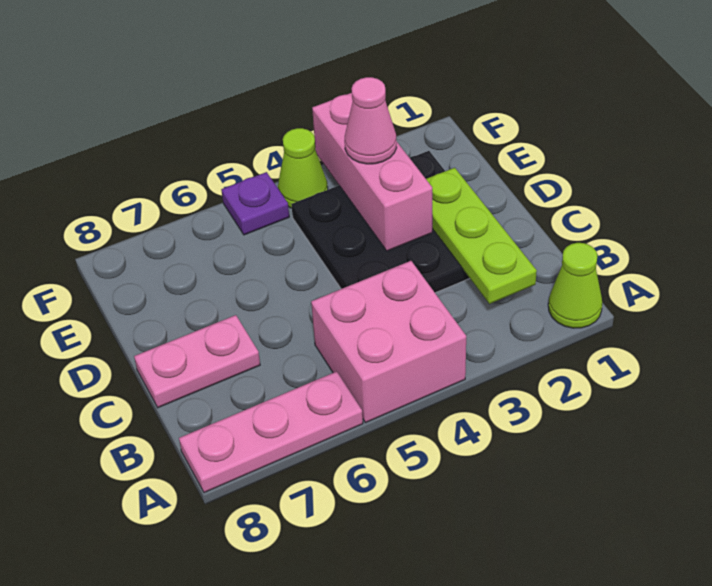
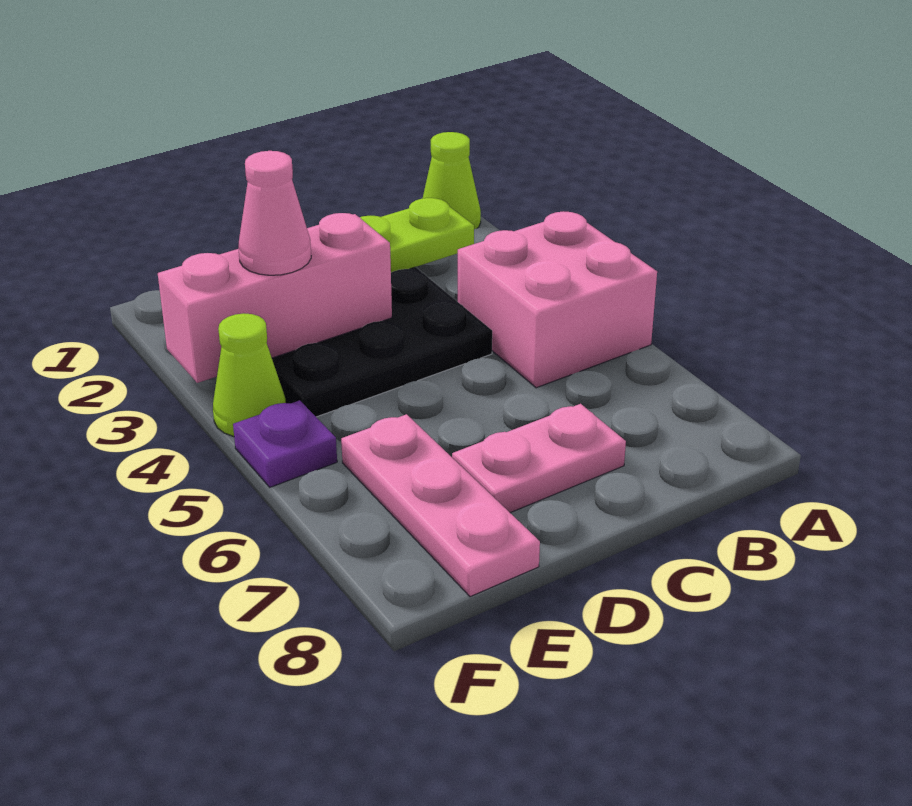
pink 1x3 plate [179,371,363,493] -> pink 1x3 plate moved to [341,414,540,597]
pink 1x2 plate [134,315,260,408] -> pink 1x2 plate turned to [452,404,626,513]

